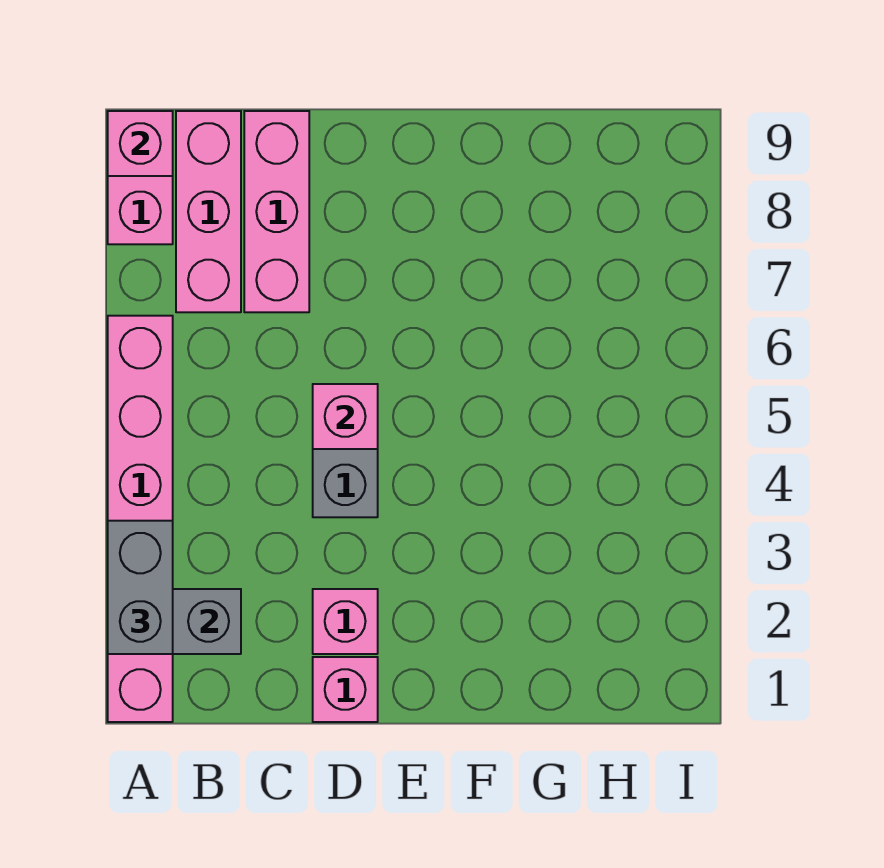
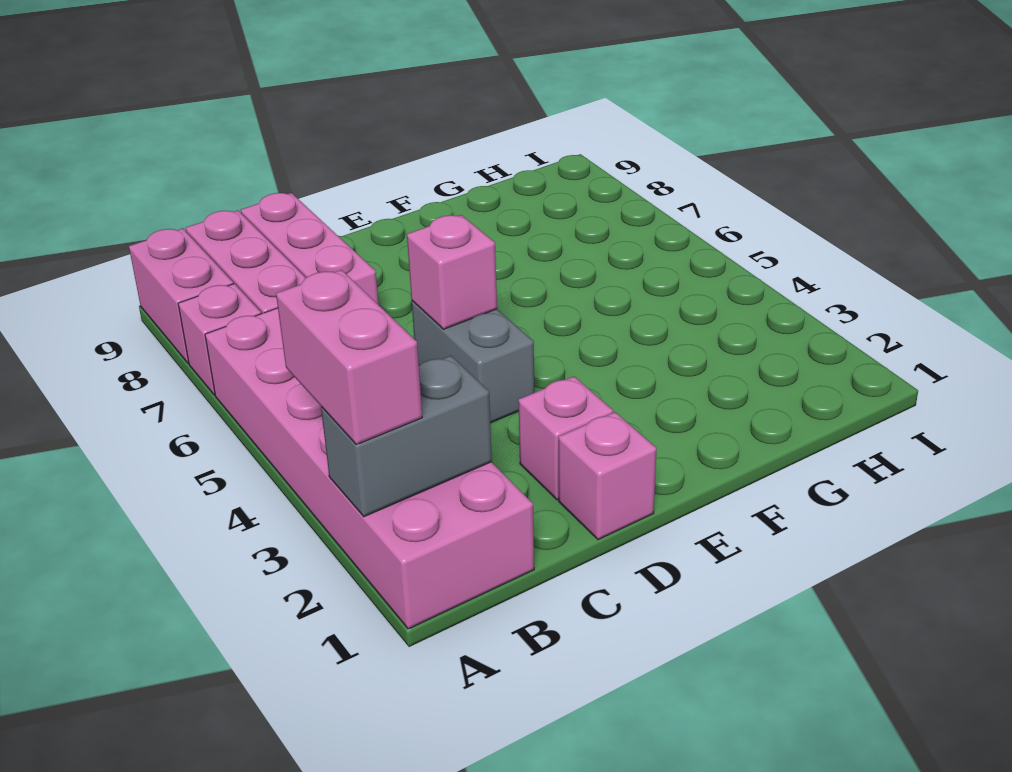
pink 1x6 brick [108,316,173,722] -> pink 2x6 brick [205,308,534,629]
grey 1x2 brick [108,521,173,654] -> pink 1x2 brick [276,270,422,445]
pink 1x1 brick [108,111,173,176] -> pink 1x1 brick moved to [178,284,261,395]

